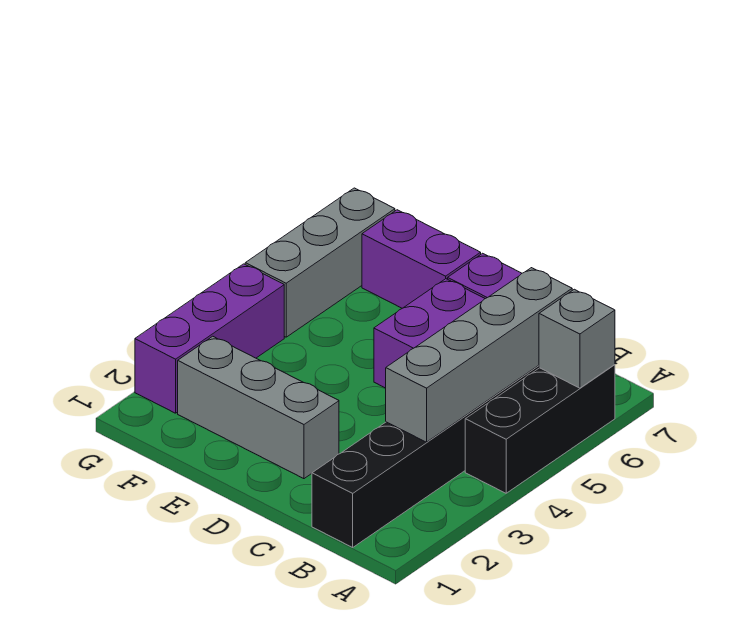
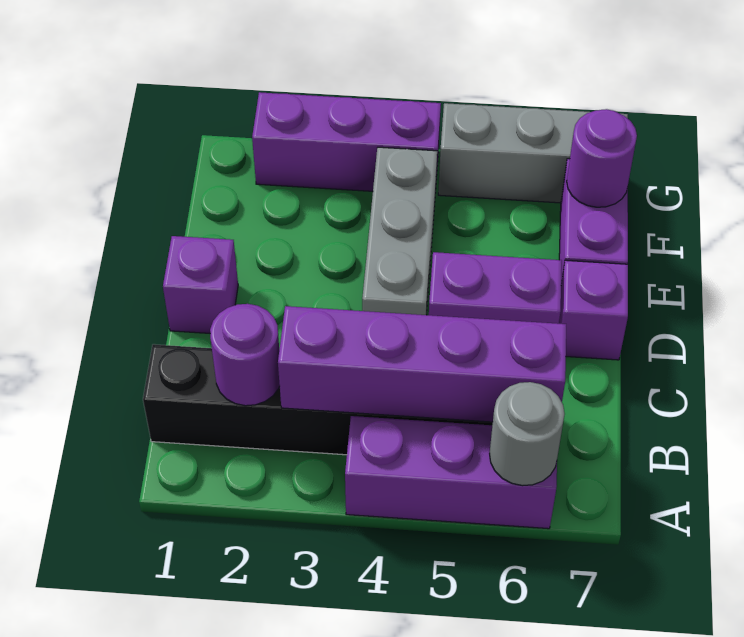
black 1x3 brick [465,365,615,493] -> purple 1x3 brick [345,416,557,529]
grey 1x1 brick [539,289,615,388] -> grey 1x1 round brick [490,382,565,486]
none -> purple 1x1 round brick [210,304,280,406]
grey 1x4 brick [386,268,572,442] -> purple 1x4 brick [278,306,566,422]
none -> purple 1x1 brick [163,236,238,333]
grey 1x3 brick [178,336,339,479] -> grey 1x3 brick moved to [362,147,437,315]
none -> purple 1x1 round brick [567,109,637,207]

